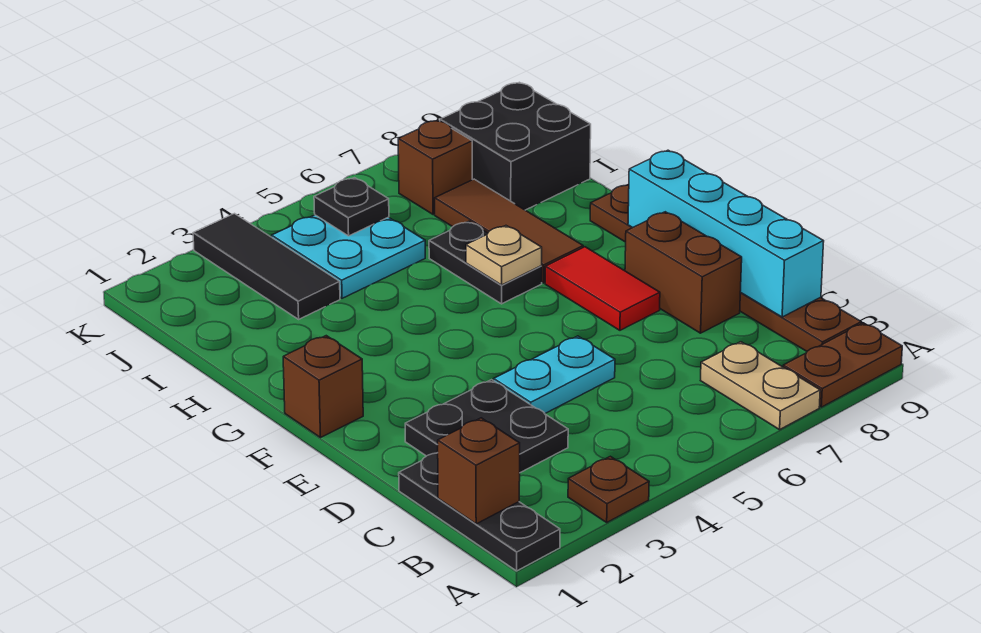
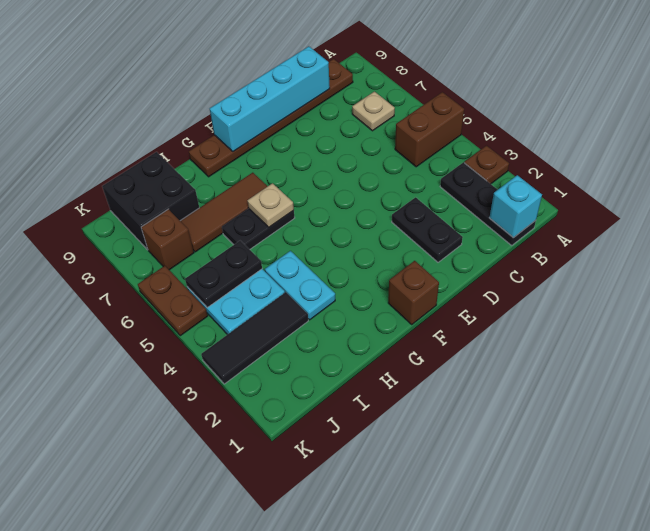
black 1x3 plate [399,453,560,571] -> black 1x3 plate turned to [440,162,536,246]
tan 1x2 plate [701,342,820,430] -> tan 1x1 plate [352,92,395,131]
brown 1x2 plate [783,323,902,407] -> brown 1x2 plate moved to [138,266,208,336]
brown 1x1 brick [438,418,520,524] -> cyan 1x1 brick [489,175,542,238]
black 2x2 plate [405,380,568,473] -> black 1x2 plate [392,197,463,262]
cyan 1x2 plate [494,336,615,413] -> cyan 1x2 plate moved to [265,251,335,320]
brown 1x2 brick [625,212,742,333] -> brown 1x2 brick moved to [395,92,464,167]
red 1x2 tile [545,247,660,330] -> none
black 1x1 plate [314,178,389,236] -> black 1x2 plate [185,241,262,308]

